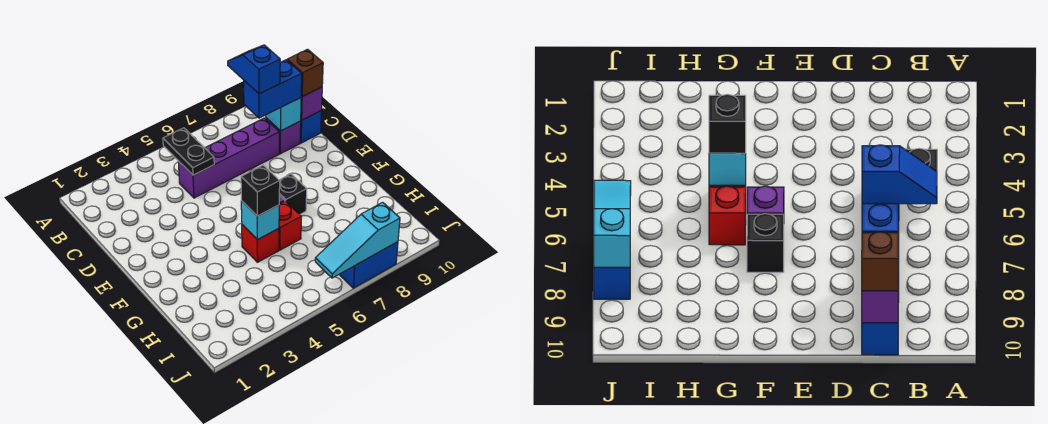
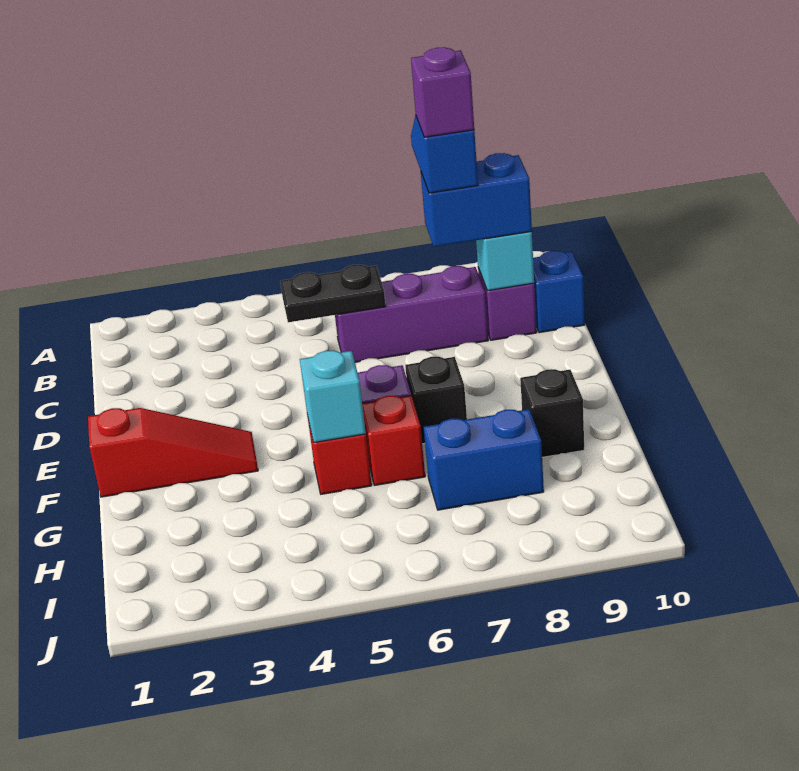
black 1x2 plate [163,128,214,175] -> black 1x2 plate turned to [280,265,386,322]
purple 1x4 brick [178,118,279,198] -> purple 1x3 brick [335,266,488,362]
purple 1x1 brick [301,87,322,120] -> purple 1x1 brick moved to [411,47,474,137]
brown 1x1 brick [287,49,323,97] -> none
none -> red 1x3 slope [88,408,258,497]
black 1x1 brick [241,165,280,216] -> black 1x1 brick moved to [520,369,584,457]
cyan 1x3 slope [315,202,400,278] -> none
blue 1x2 brick [339,242,398,288] -> blue 1x2 brick moved to [424,409,544,510]

